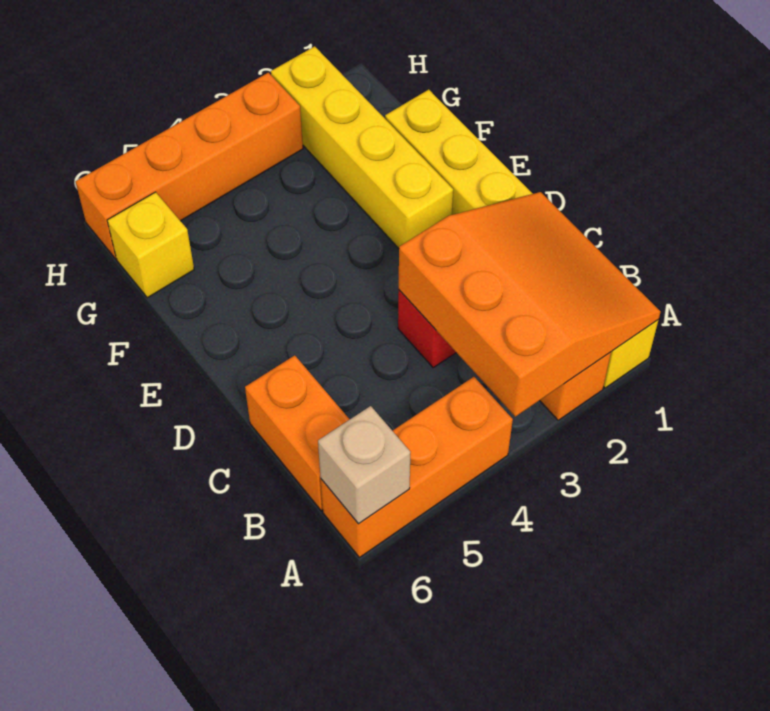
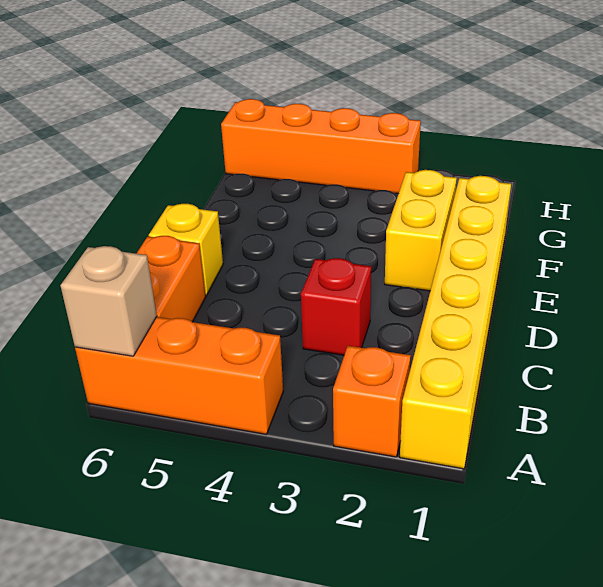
orange 3x3 slope [399,192,661,417] -> none
yellow 1x4 brick [271,46,453,248] -> yellow 1x2 brick [385,170,457,291]
yellow 1x1 brick [107,192,194,298] -> yellow 1x1 brick moved to [149,204,223,295]

